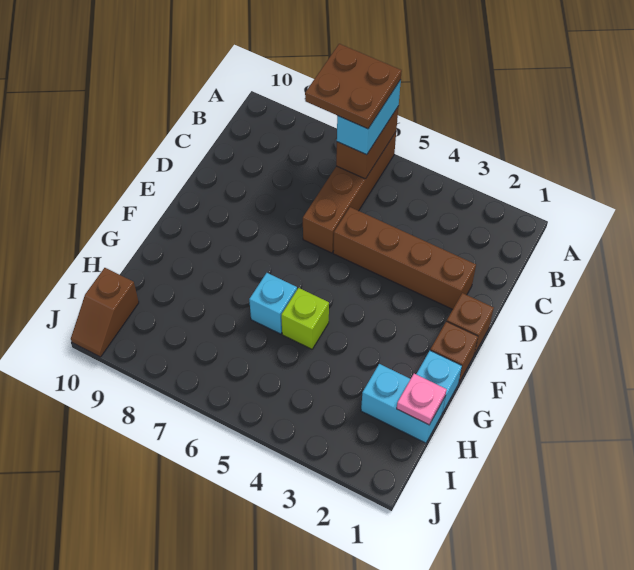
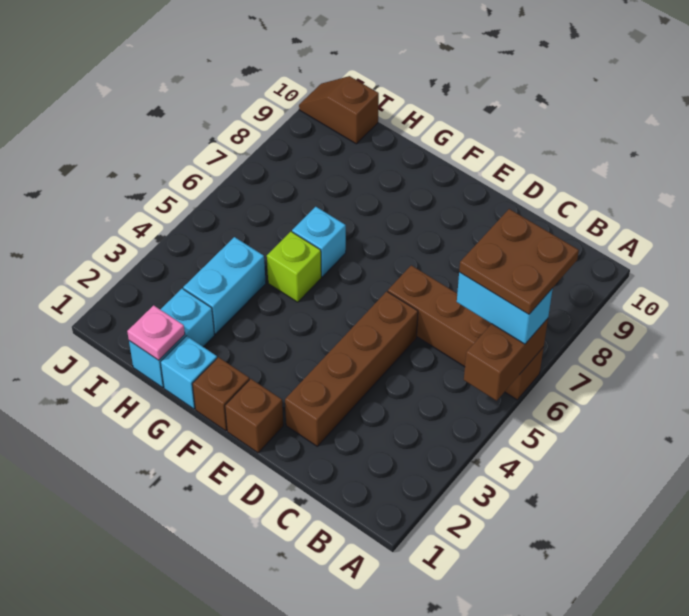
brown 1x2 brick [336,107,398,179] -> brown 1x2 brick turned to [464,319,548,401]
none -> cyan 1x2 brick [183,237,266,334]

